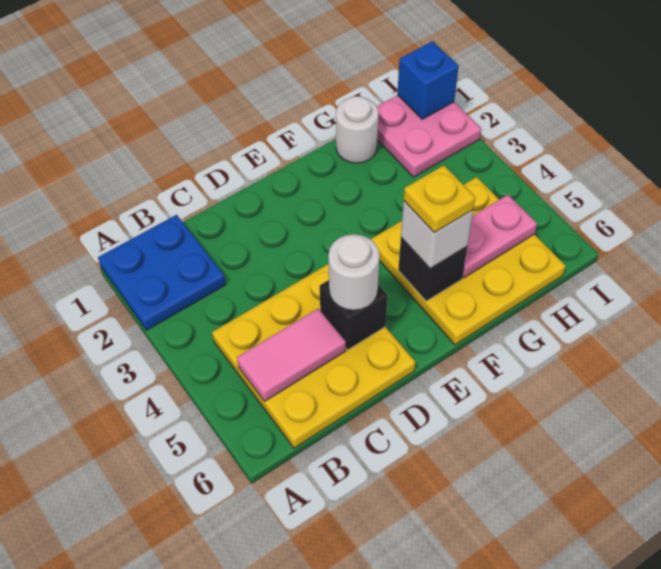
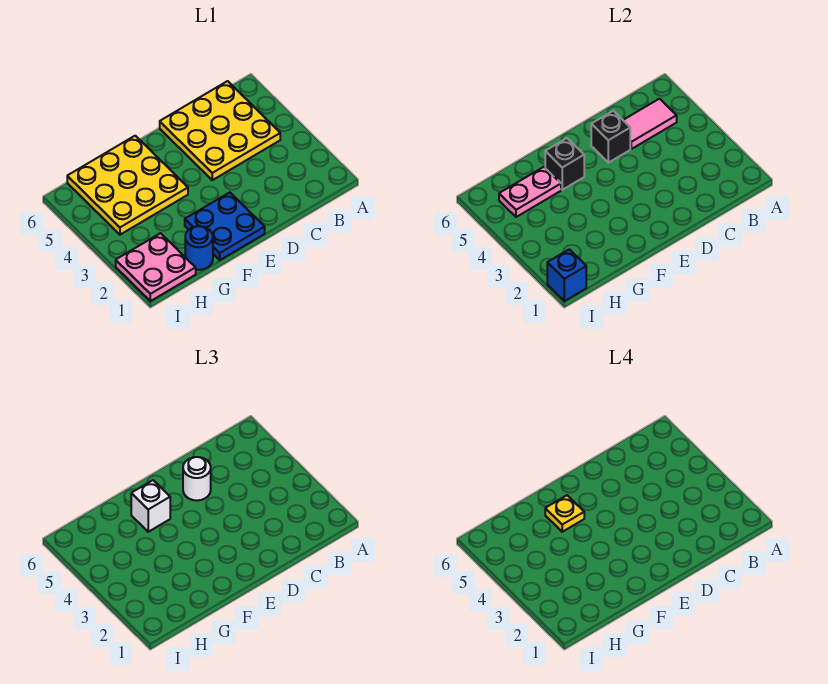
blue 2x2 plate [98,215,226,330] -> blue 2x2 plate moved to [185,192,265,260]
white 1x1 round brick [336,96,379,163] -> blue 1x1 round brick [185,226,213,270]

